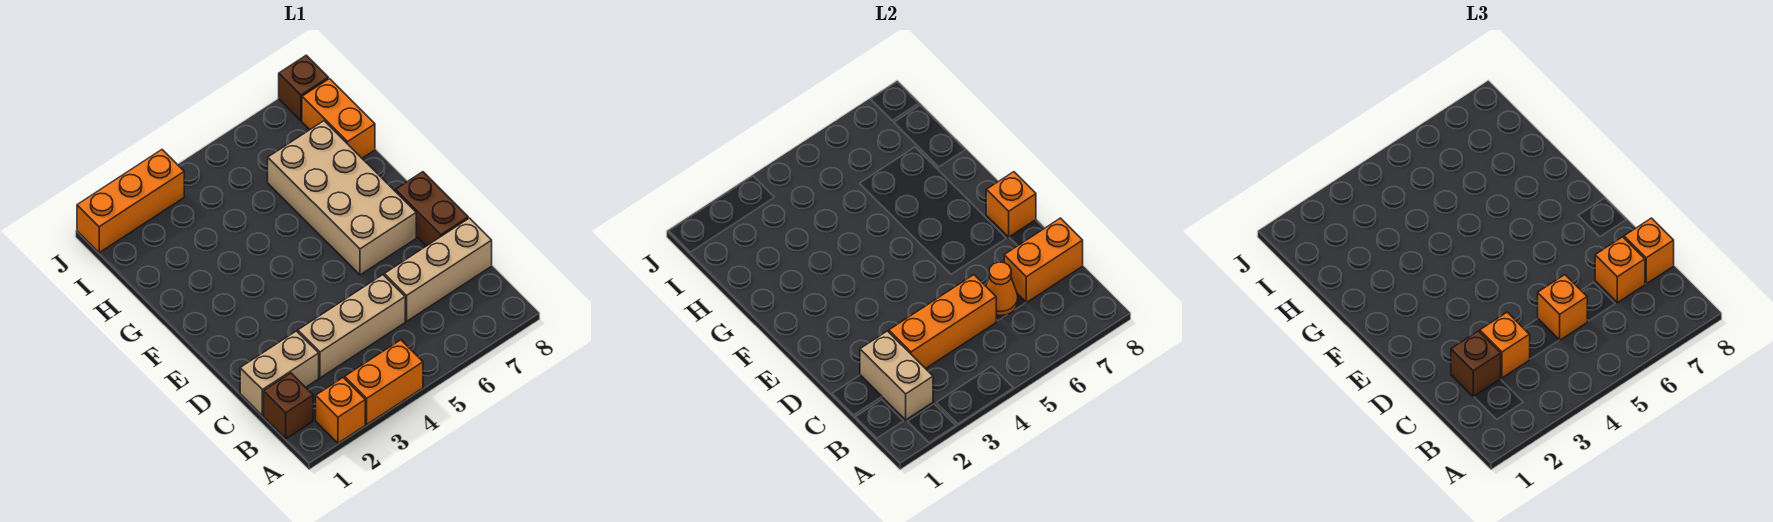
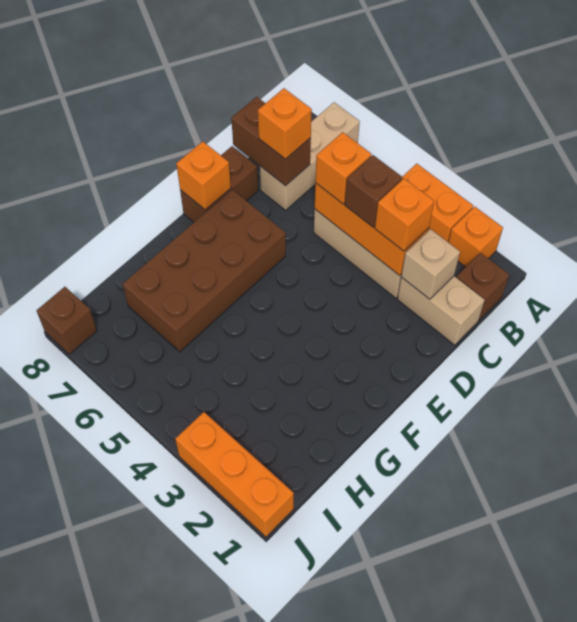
tan 1x2 brick [860,331,933,420] -> tan 1x1 brick [401,229,460,299]
brown 1x1 brick [1451,331,1501,397] -> brown 1x1 brick moved to [345,155,402,227]
tan 1x3 brick [384,218,492,321] -> tan 1x3 brick turned to [260,102,360,210]
orange 1x1 cone [986,262,1018,316] -> none
orange 1x2 brick [1004,218,1083,303] -> brown 1x2 brick [231,97,311,186]
orange 1x1 brick [1624,218,1674,284] -> none
tan 2x4 brick [268,121,416,275] -> brown 2x4 brick [123,190,286,352]
orange 1x2 brick [302,79,375,158] -> none

